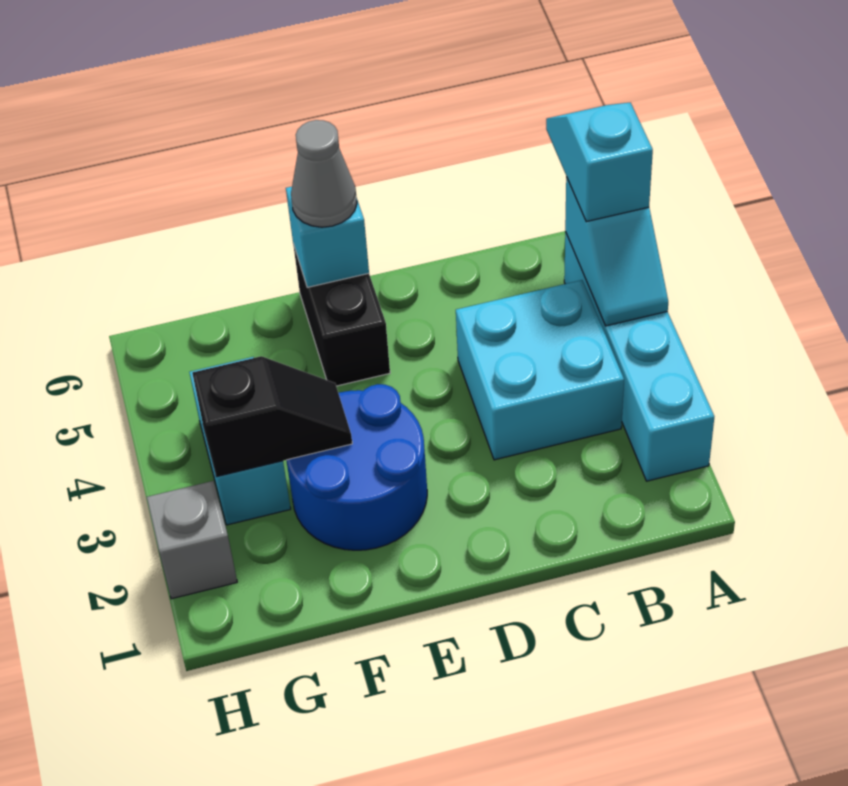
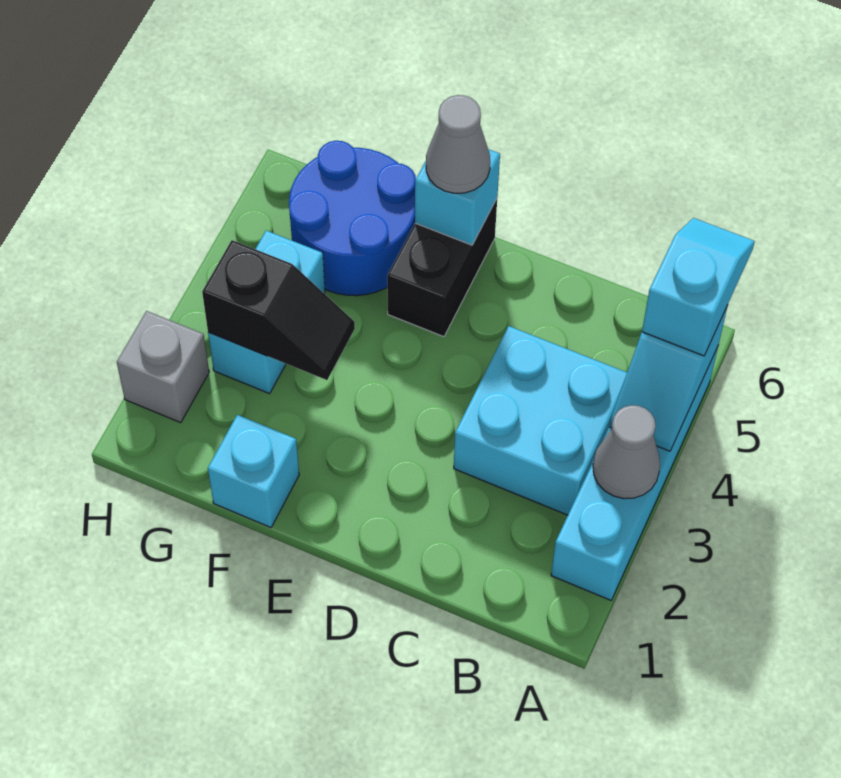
none -> grey 1x1 cone [593,405,660,499]
blue 2x2 round brick [286,384,427,550] -> blue 2x2 round brick moved to [289,141,416,296]
none -> cyan 1x1 brick [208,415,299,528]

